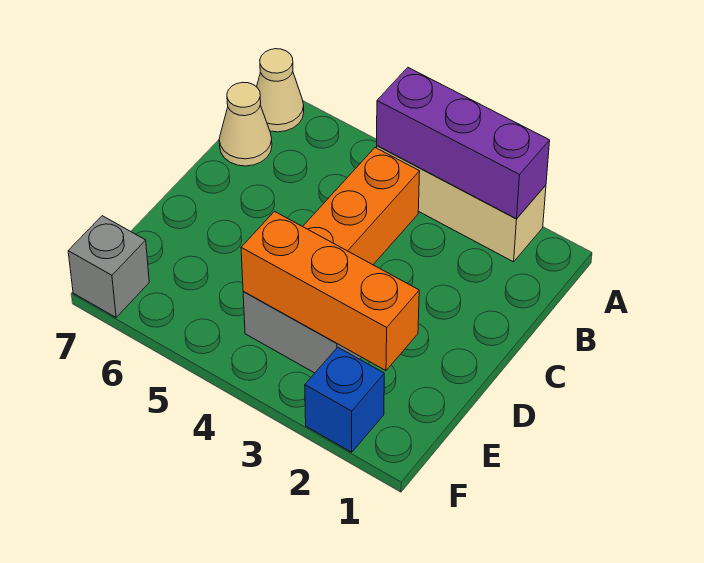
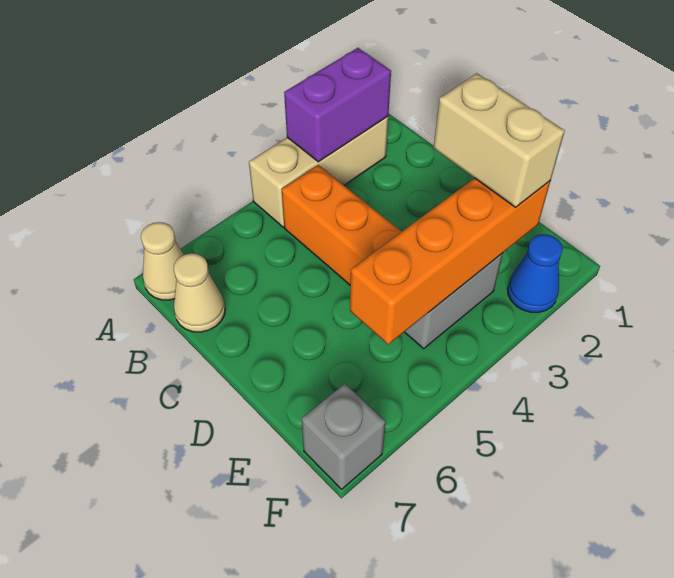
purple 1x3 brick [377,68,550,219] -> purple 1x2 brick [284,48,391,162]
none -> tan 1x2 brick [433,73,565,207]
orange 1x3 brick [241,212,419,371] -> orange 1x4 brick [350,178,550,344]
blue 1x1 brick [305,347,384,452] -> blue 1x1 cone [508,234,563,312]

